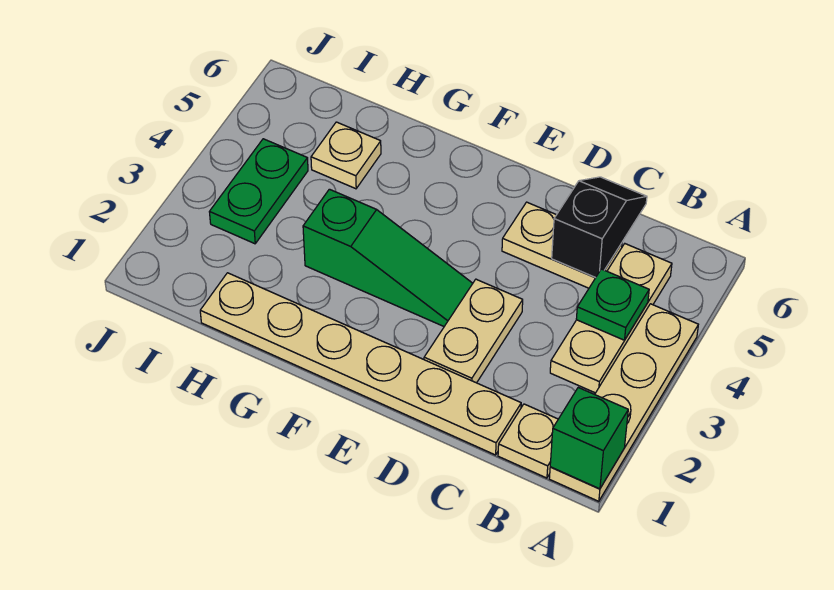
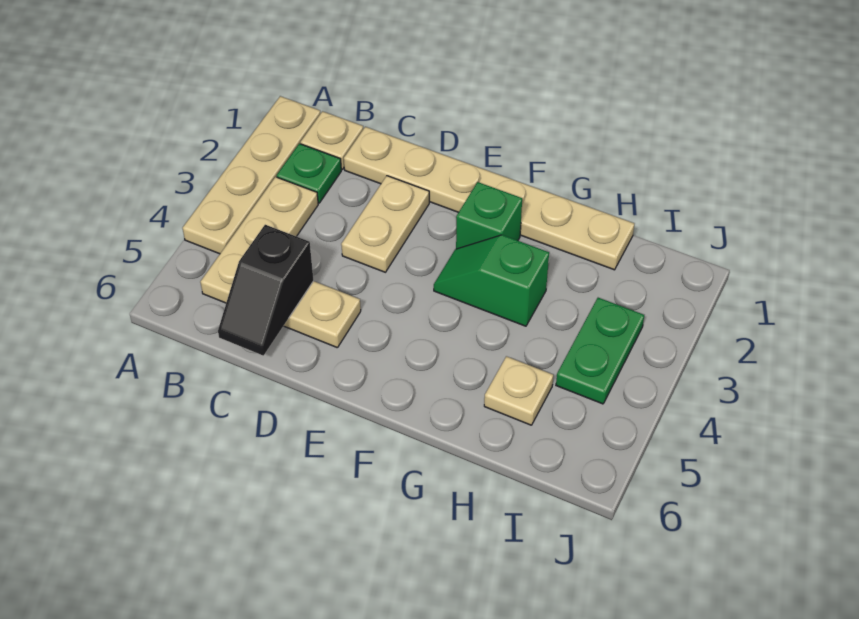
green 1x1 brick [550,388,628,489] -> green 1x1 brick moved to [456,182,522,249]
green 1x1 plate [576,269,649,340] -> green 1x1 plate moved to [277,144,341,203]
green 1x3 slope [303,189,473,326] -> green 1x2 slope [434,235,549,326]

